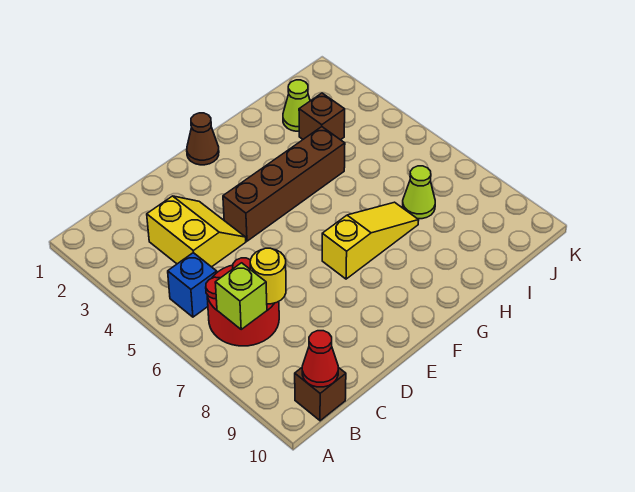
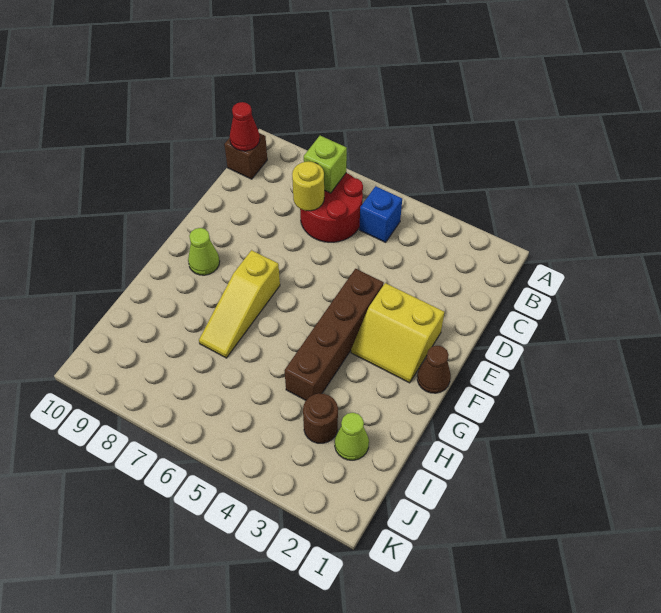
yellow 2x2 slope [147,196,246,267] -> yellow 2x2 slope moved to [351,283,445,383]
brown 1x1 brick [299,93,345,140] -> brown 1x1 round brick [303,394,338,443]
lime 1x1 cone [403,166,435,219] -> lime 1x1 cone moved to [188,228,220,275]

